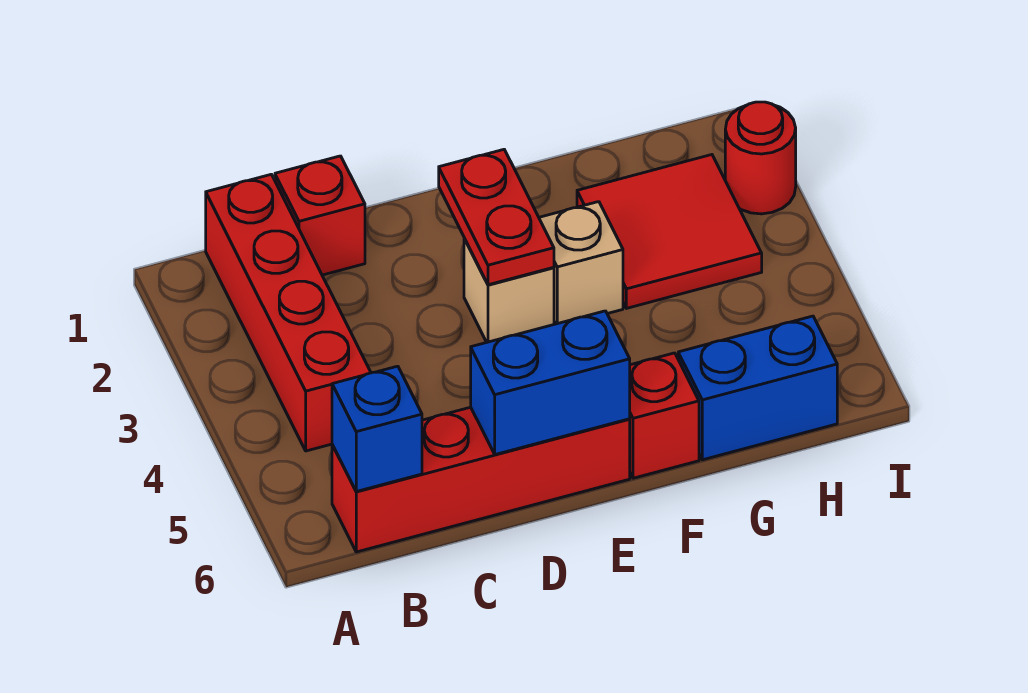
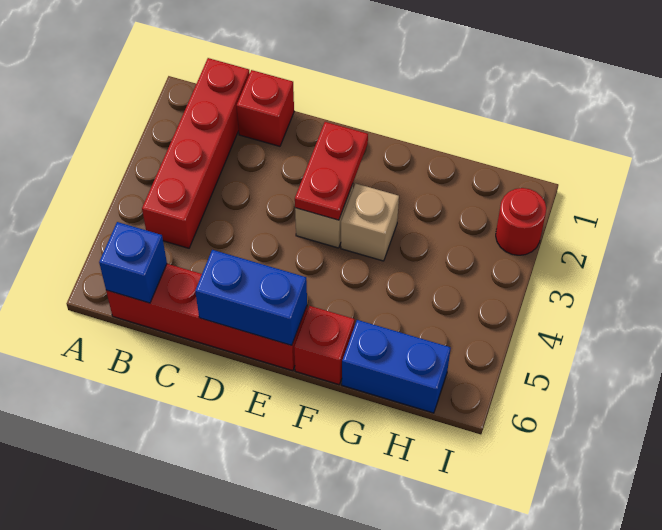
red 2x2 tile [577,155,762,308] -> none

